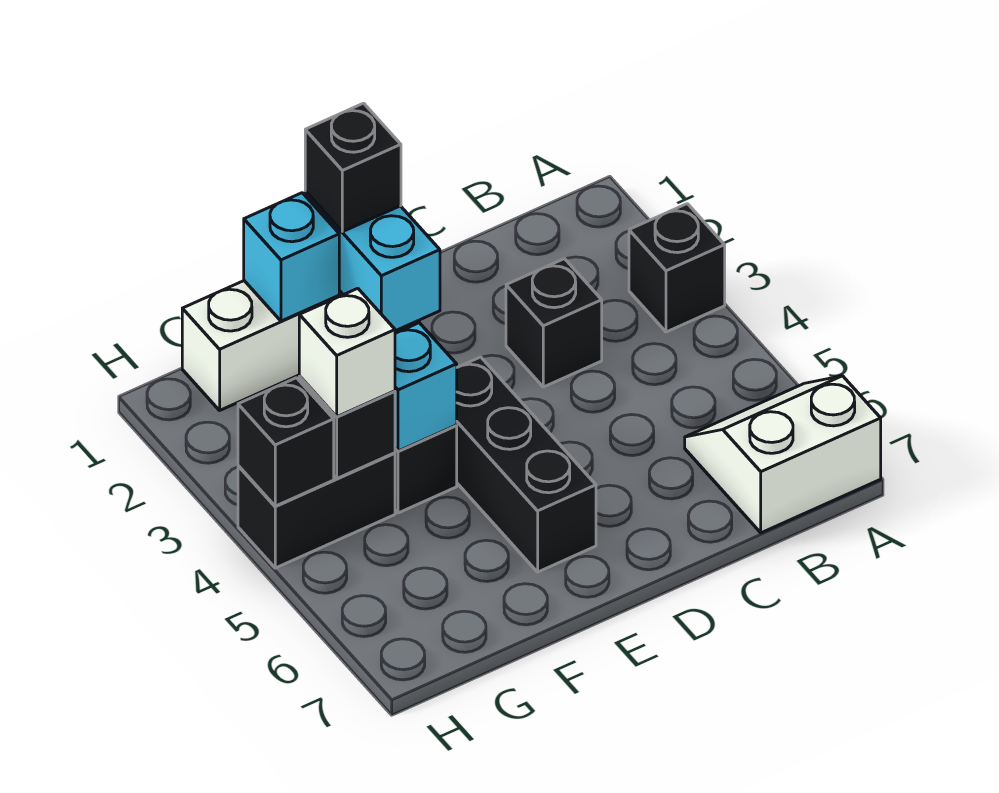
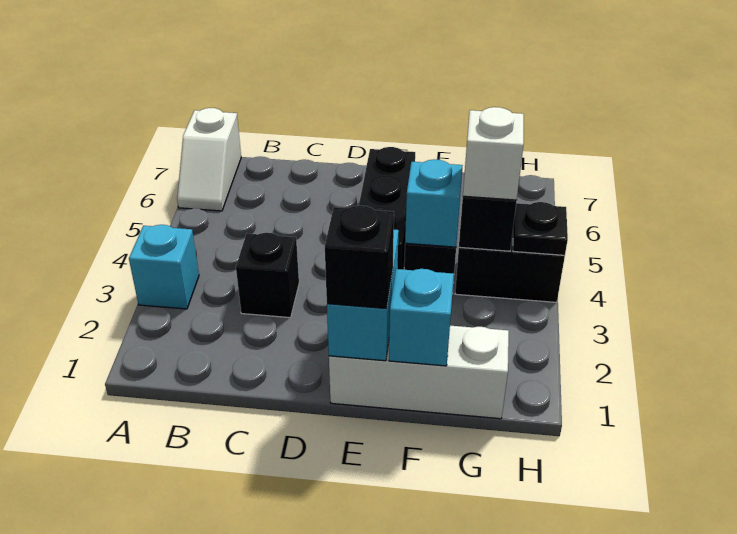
black 1x1 brick [629,204,725,332] -> cyan 1x1 brick [129,225,199,309]
white 2x2 slope [685,376,881,533] -> white 1x2 slope [177,108,241,211]
black 1x1 brick [238,378,334,506] -> black 1x1 plate [513,202,568,255]

